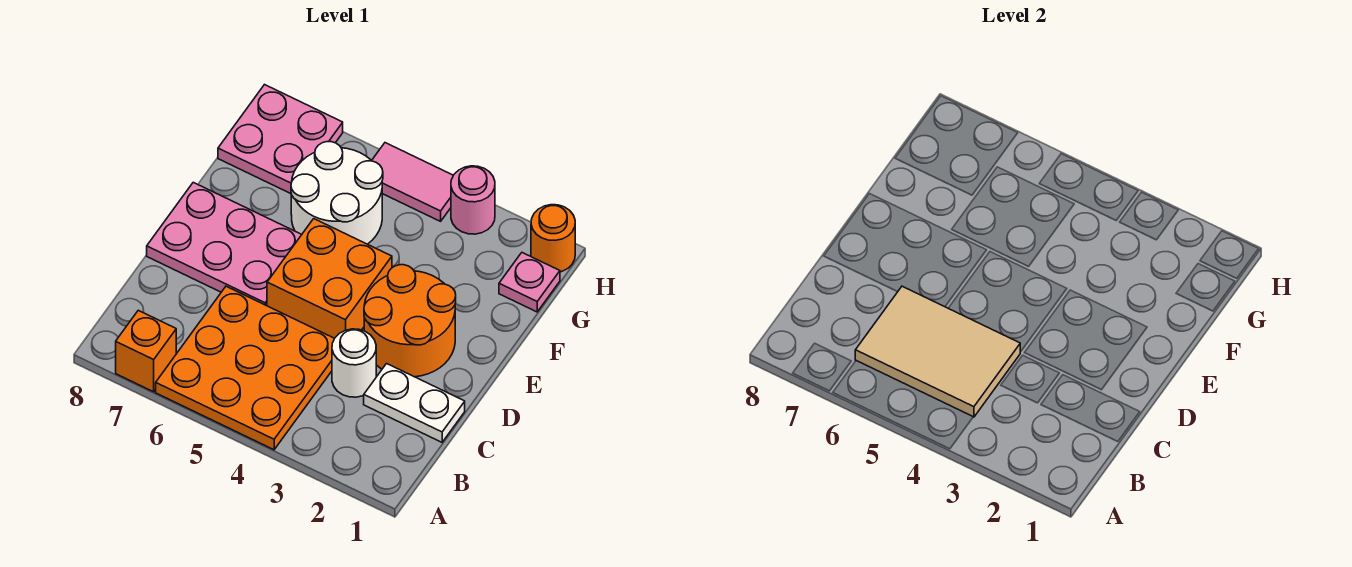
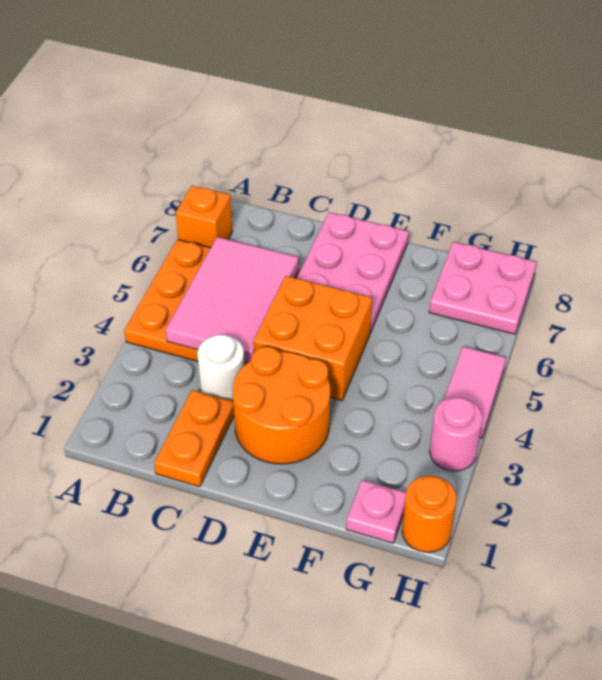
tan 2x3 tile [855,286,1020,417] -> pink 2x3 tile [166,237,299,363]
white 1x2 plate [364,364,465,442] -> orange 1x2 plate [154,390,234,487]
white 2x2 round brick [291,142,383,244] -> none

